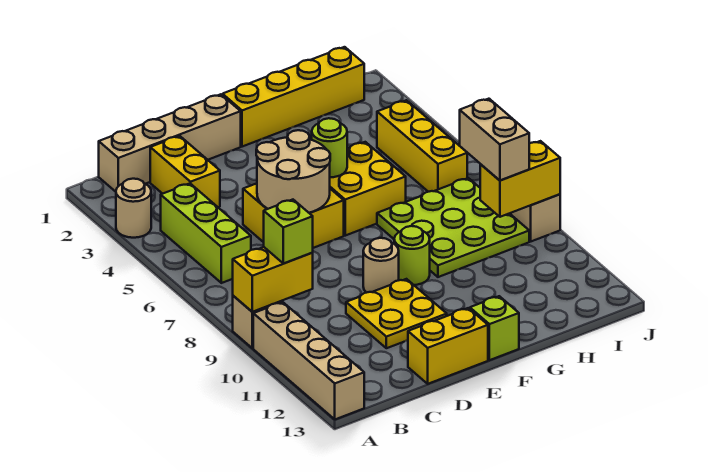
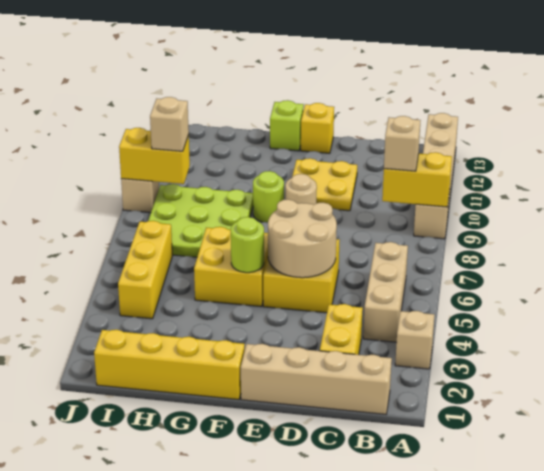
tan 1x1 round brick [116,179,151,238] -> tan 1x1 brick [395,311,434,369]
lime 1x3 brick [161,183,251,283] -> tan 1x3 brick [363,242,408,342]
lime 1x1 brick [264,200,313,264] -> tan 1x1 brick [384,116,421,171]
yellow 1x2 brick [408,308,488,384] -> yellow 1x1 brick [301,103,334,153]
tan 1x2 brick [460,99,529,180] -> tan 1x1 brick [150,97,189,151]

